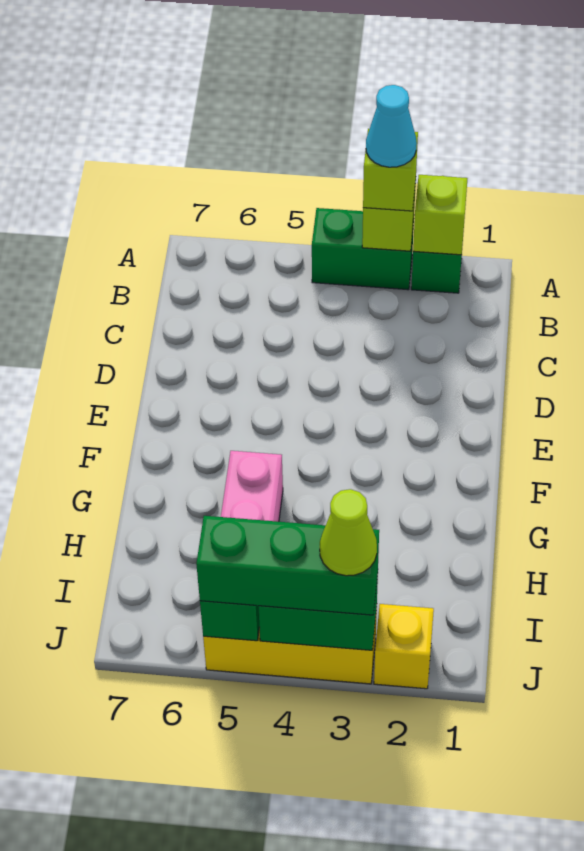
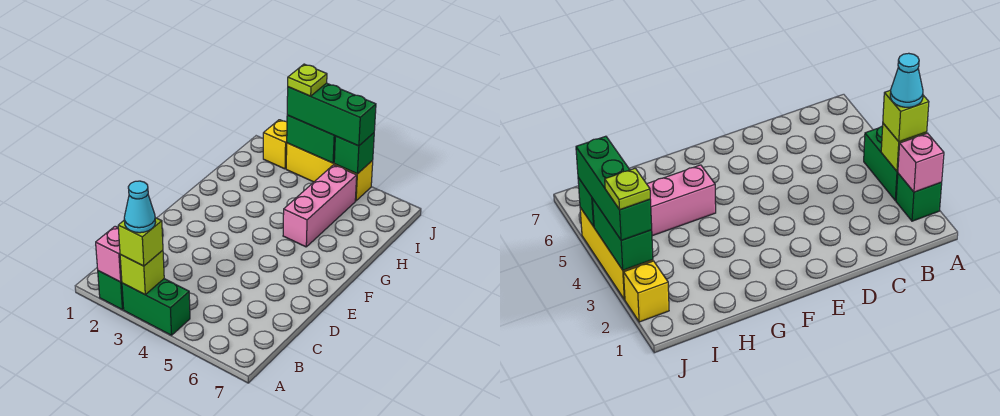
lime 1x1 brick [413,175,468,255] -> pink 1x1 brick [96,226,122,282]
lime 1x1 cone [320,489,377,576] -> lime 1x1 plate [288,64,327,96]

